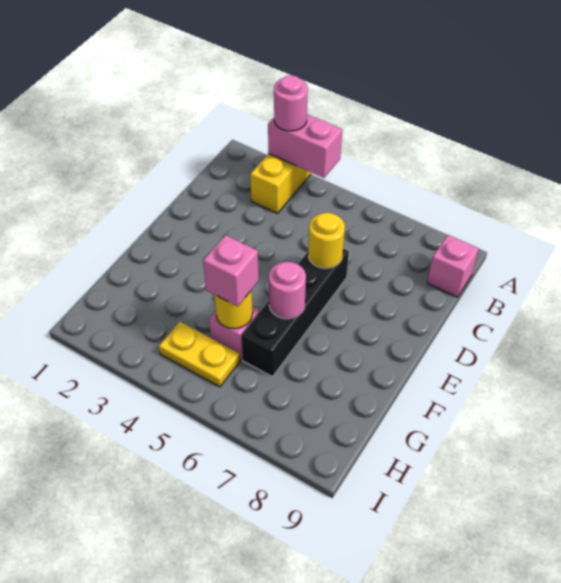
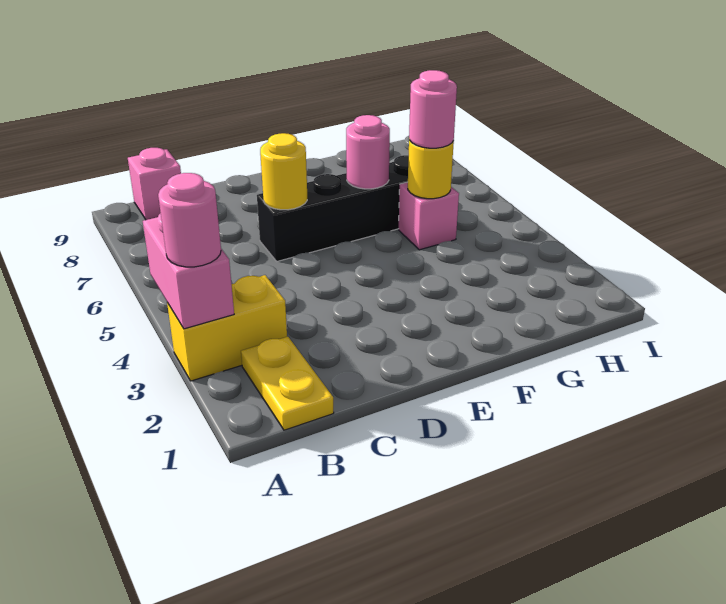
pink 1x1 brick [203,235,259,306] -> pink 1x1 round brick [409,70,457,148]
yellow 1x2 plate [159,322,240,387] -> yellow 1x2 plate moved to [241,337,334,430]

